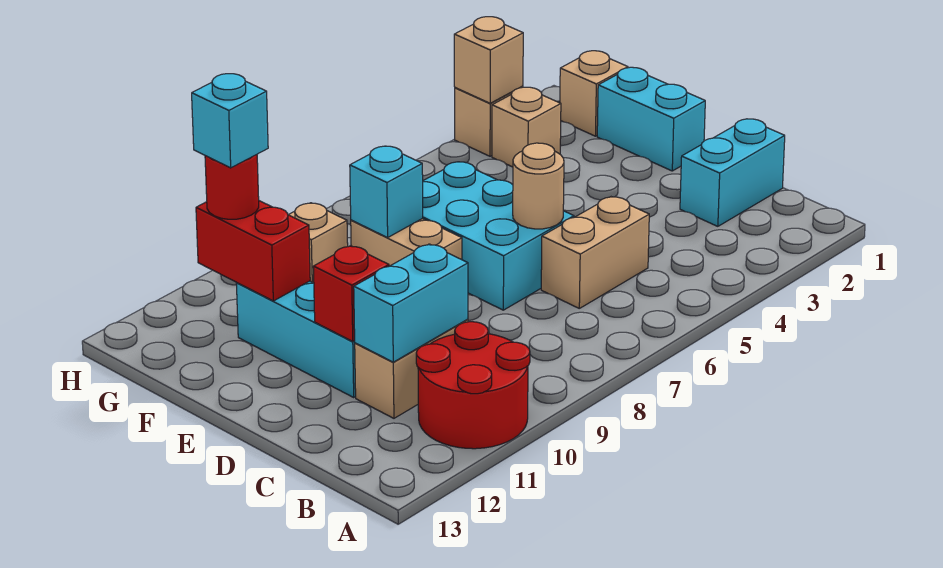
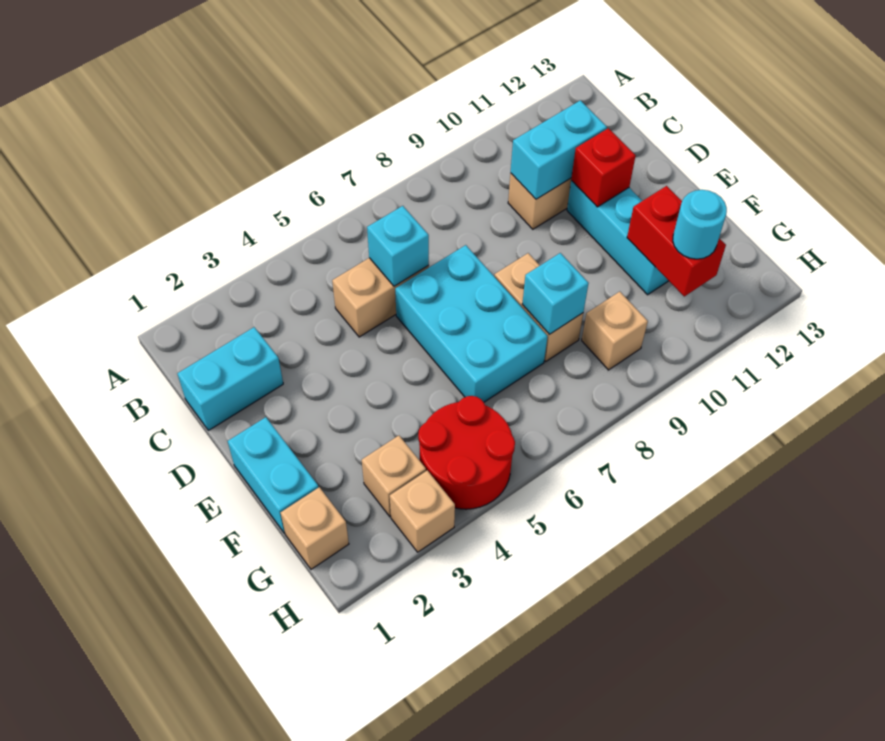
red 2x2 round brick [416,322,530,449] -> red 2x2 round brick moved to [418,396,515,509]
tan 1x1 round brick [513,143,564,229] -> none
red 1x1 round brick [205,155,259,219] -> cyan 1x1 round brick [673,190,727,259]
cyan 1x1 brick [192,74,268,168] -> cyan 1x1 brick moved to [367,206,429,286]
tan 1x1 brick [454,17,523,103] -> none

